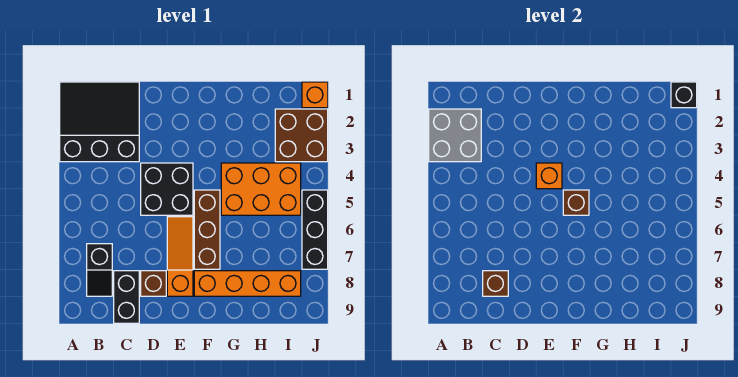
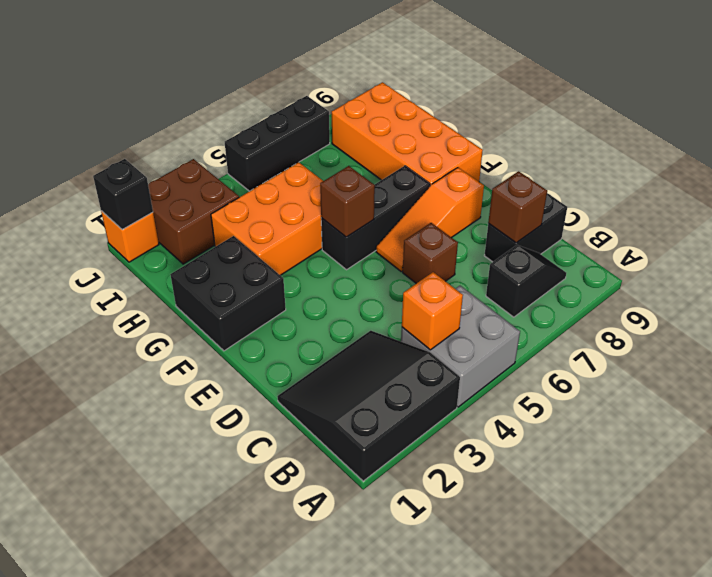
black 3x3 slope [60,82,139,162] -> black 3x3 slope turned to [277,331,460,481]
grey 2x2 brick [429,109,481,162] -> grey 2x2 brick moved to [401,286,520,407]
black 2x2 brick [141,163,193,215] -> black 2x2 brick moved to [170,236,286,351]
brown 1x1 brick [141,271,166,296] -> brown 1x1 brick moved to [403,223,458,283]
orange 1x1 brick [536,163,562,189] -> orange 1x1 brick moved to [402,272,463,350]
brown 1x3 brick [194,190,220,269] -> black 1x3 brick [321,166,430,270]
orange 1x4 brick [194,271,301,296] -> orange 2x4 brick [332,82,483,186]
orange 2x3 brick [221,163,301,215] -> orange 2x3 brick turned to [211,162,323,275]

